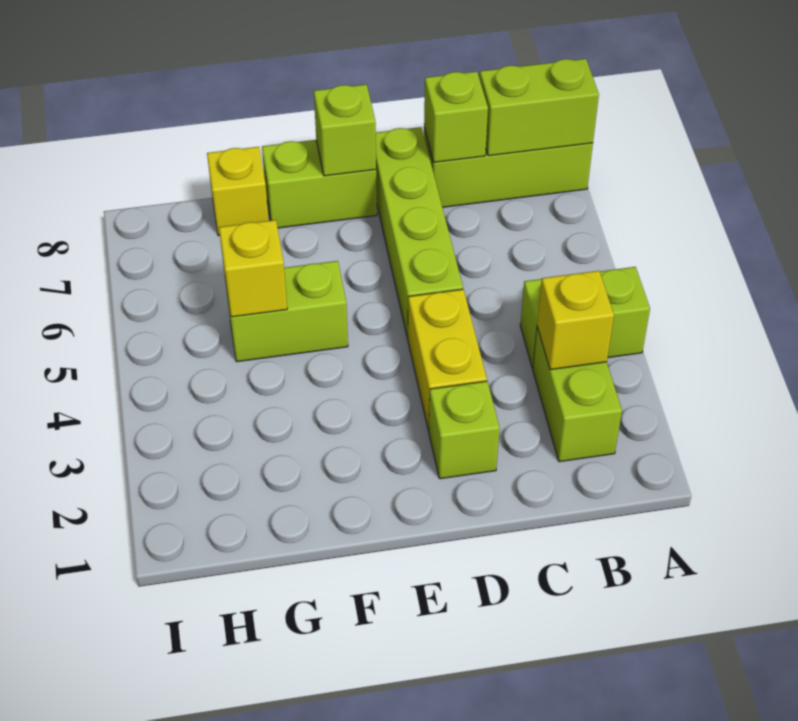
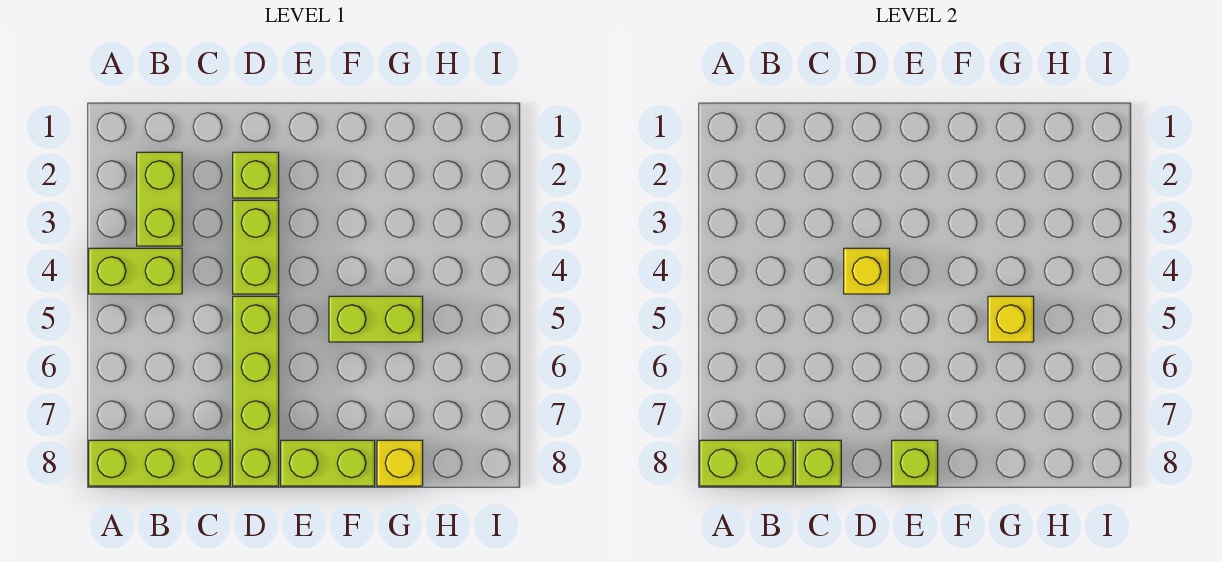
yellow 1x1 brick [537,271,614,370] -> yellow 1x1 brick moved to [844,248,890,294]
yellow 1x2 brick [408,289,487,430] -> lime 1x2 brick [233,200,279,294]

